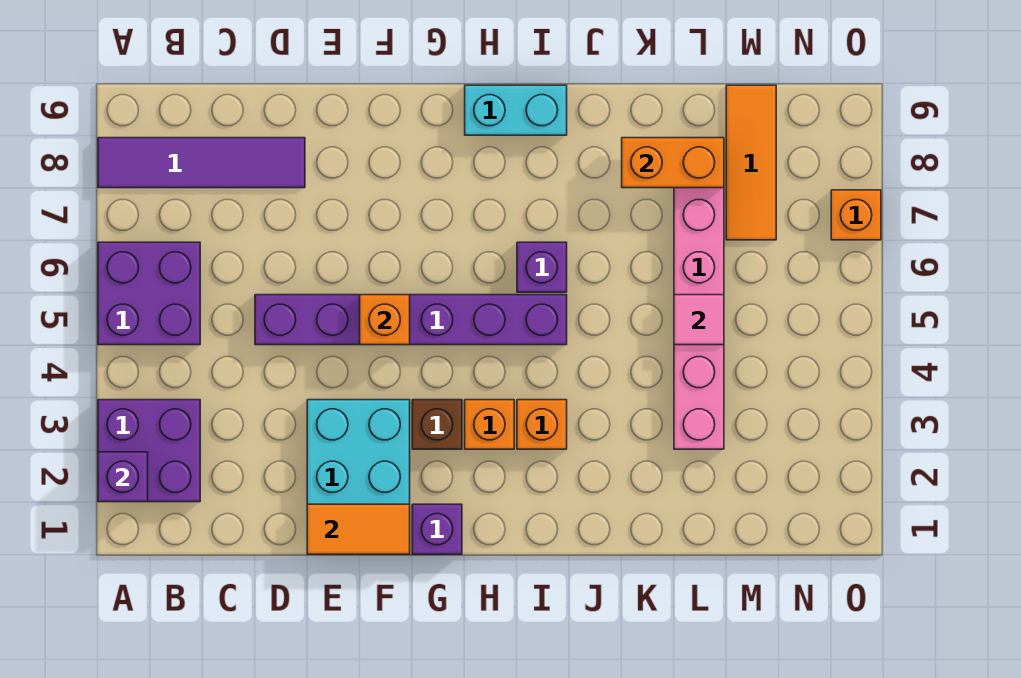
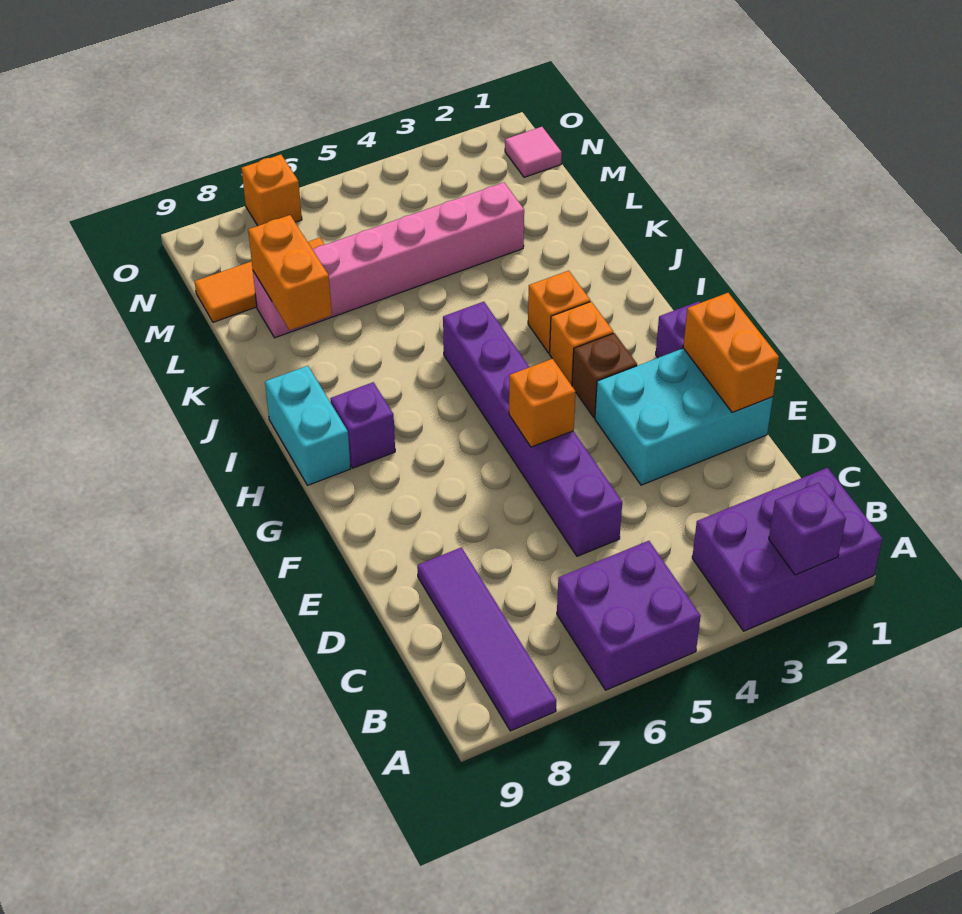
purple 2x2 brick [98,400,200,502] -> purple 2x3 brick [692,468,882,631]
orange 1x2 tile [307,504,410,554] -> orange 1x2 brick [683,293,779,412]
purple 1x1 brick [517,242,567,292] -> purple 1x1 brick moved to [330,382,395,468]
pink 1x1 tile [674,295,724,345] -> pink 1x1 tile moved to [505,127,562,177]

